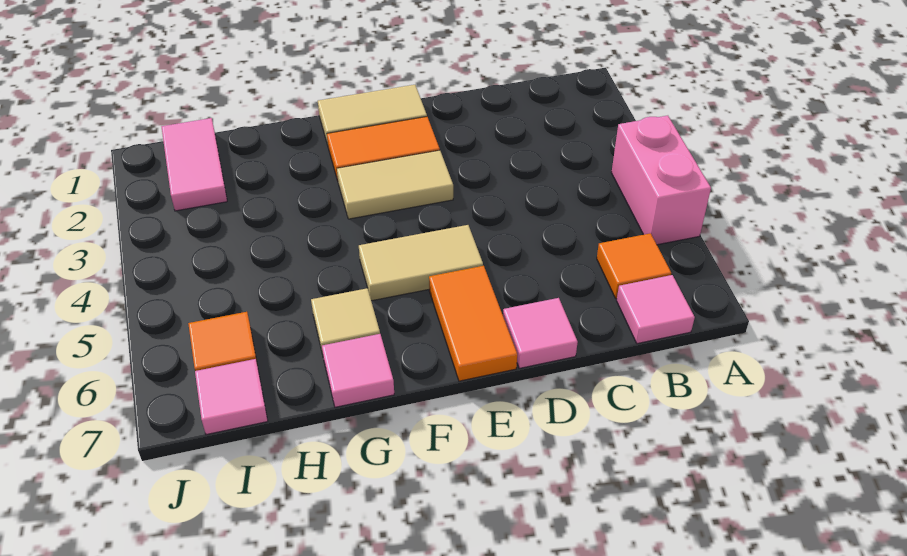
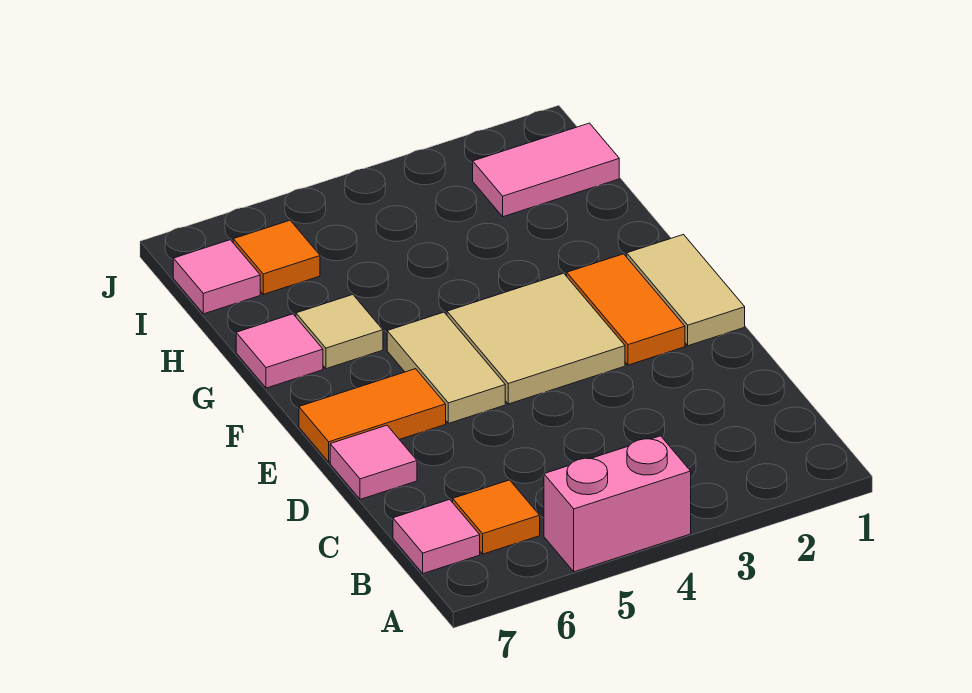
tan 1x2 tile [337,150,453,219] -> tan 2x2 tile [447,273,625,404]

